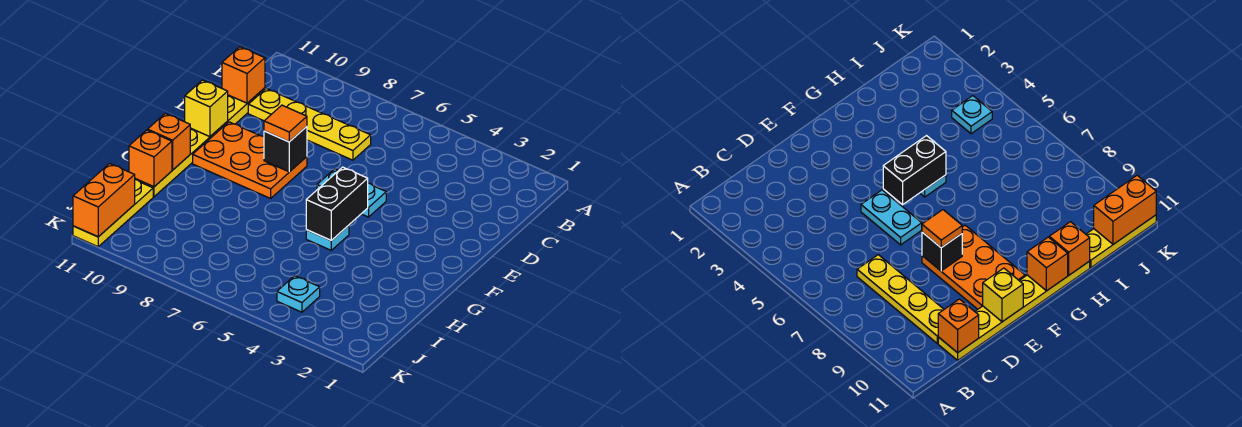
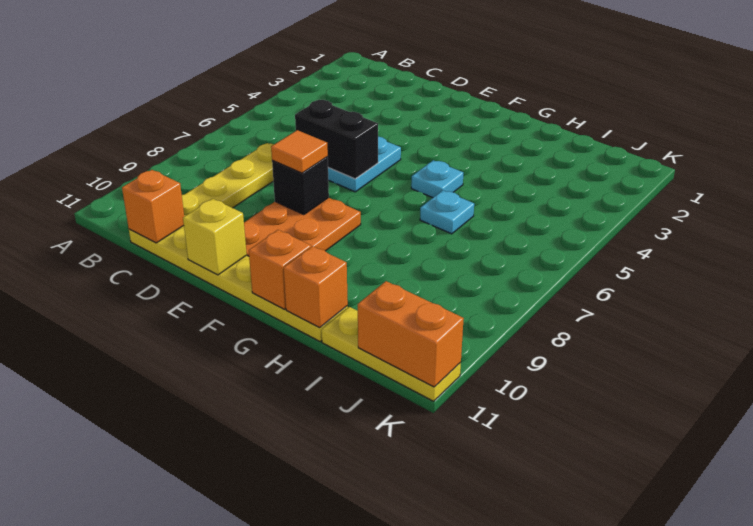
black 1x2 brick [306,167,368,240] -> black 1x2 brick moved to [295,100,378,179]
cyan 1x1 plate [277,276,320,312] -> cyan 1x1 plate moved to [420,190,474,234]

